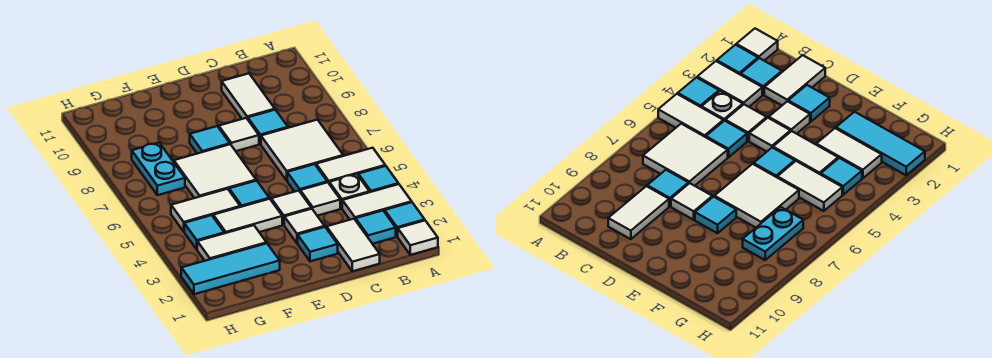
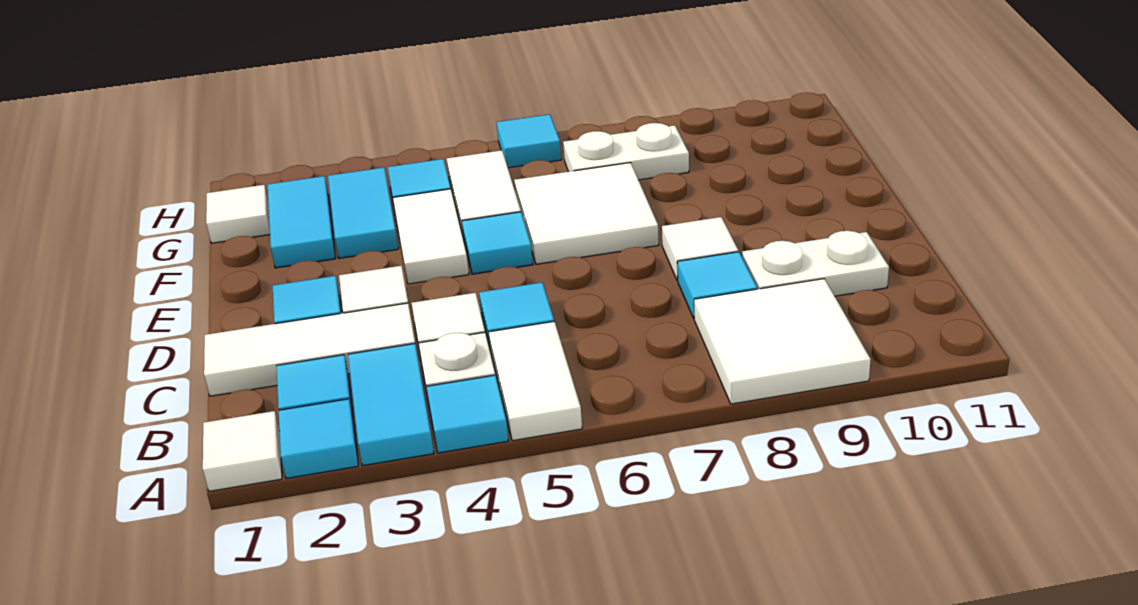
white 1x2 tile [342,184,412,220] -> cyan 1x2 tile [348,344,434,466]
white 2x2 tile [261,120,343,180] -> white 2x2 tile moved to [694,279,871,404]
white 1x2 tile [327,219,380,271] -> white 1x3 tile [204,303,415,396]
white 1x2 tile [222,73,275,119] -> white 1x2 plate [742,231,889,296]
white 1x1 tile [271,191,311,225] -> white 1x1 tile moved to [206,185,270,243]
cyan 1x1 tile [190,126,230,154] -> cyan 1x1 tile moved to [497,114,561,168]
cyan 1x3 tile [181,243,280,294] -> cyan 1x2 tile [268,176,335,268]
white 1x2 tile [197,225,267,261] -> cyan 1x2 tile [328,167,398,258]
cyan 1x2 plate [132,143,185,195] -> white 1x2 plate [563,123,689,180]

